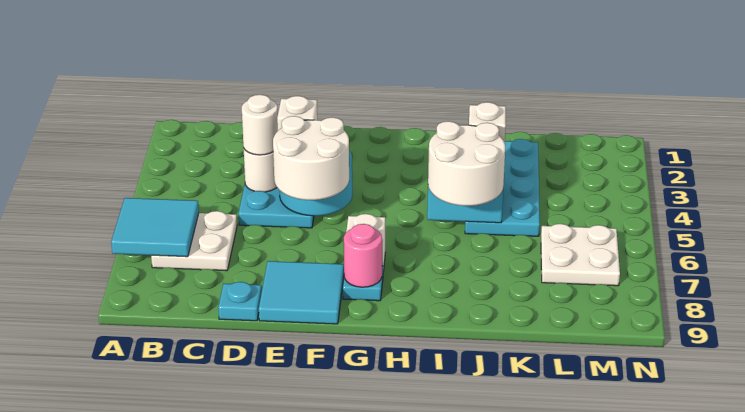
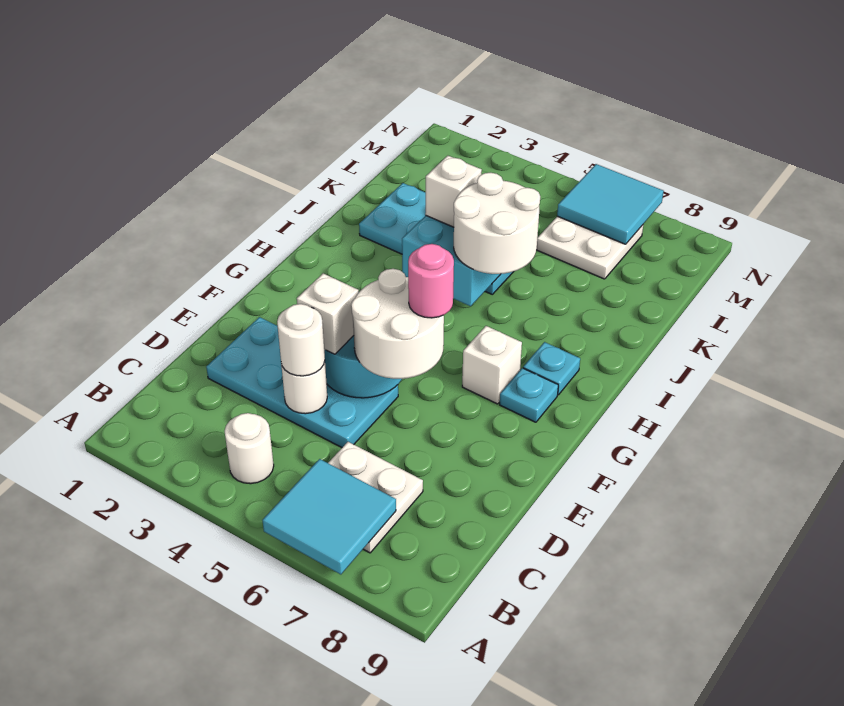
none -> white 1x1 round brick [225,413,274,484]
cyan 1x1 plate [218,282,261,321] -> cyan 1x1 plate moved to [523,342,580,395]
cyan 2x2 tile [259,261,344,324] -> cyan 2x2 tile moved to [557,164,664,244]
pink 1x1 round brick [344,224,382,287] -> pink 1x1 round brick moved to [408,244,454,318]

